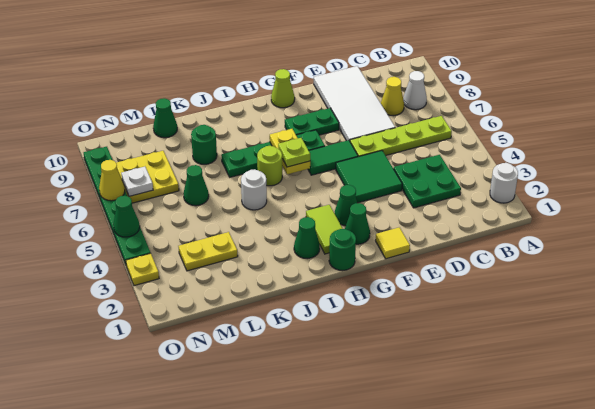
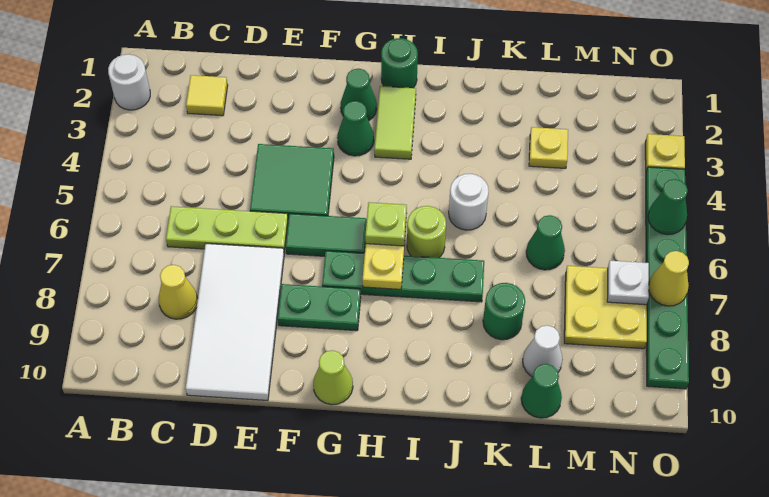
lime 1x4 plate [350,116,452,157] -> lime 1x3 plate [166,206,288,253]
white 1x1 cone [403,71,427,110] -> white 1x1 cone moved to [523,325,563,377]
green 2x2 plate [393,155,461,208] -> none
yellow 1x1 tile [376,227,410,259] -> yellow 1x1 tile moved to [186,75,228,116]
green 1x1 cone [294,217,320,259] -> none
yellow 1x2 plate [178,232,238,271] -> yellow 1x1 plate [529,127,568,168]

